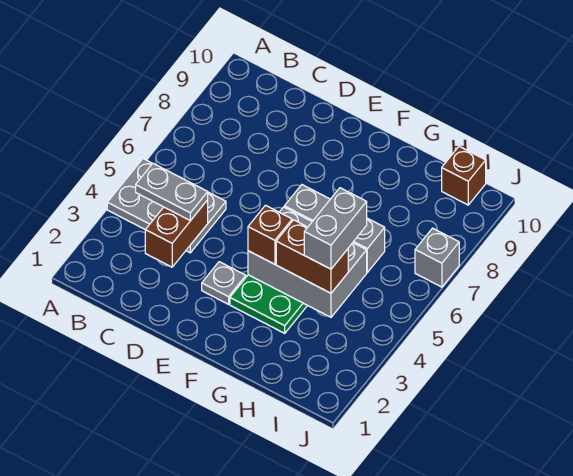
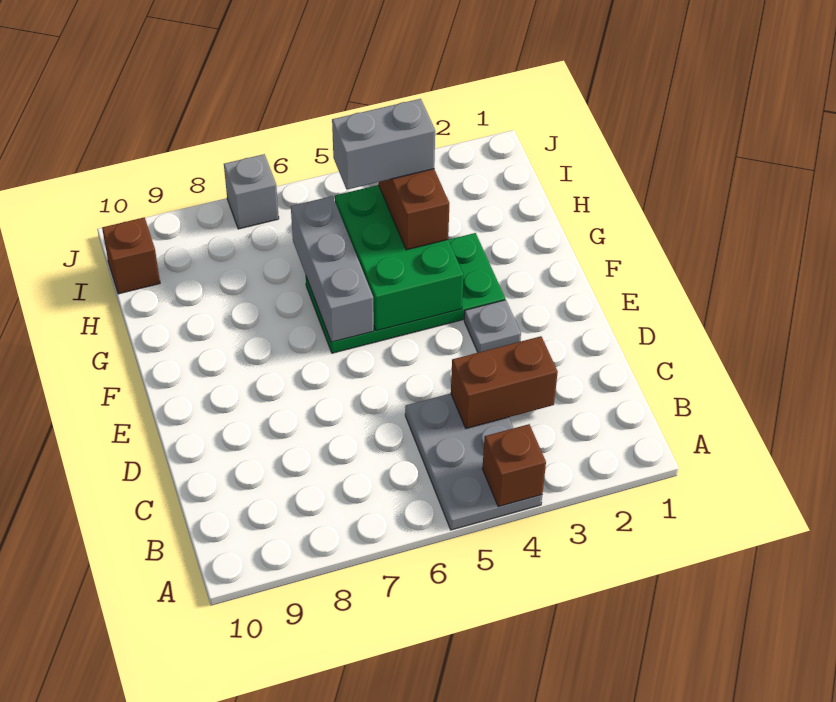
grey 1x2 plate [136,164,208,221] -> none
grey 2x3 brick [248,207,367,317] -> green 2x3 brick [335,185,463,331]
brown 1x1 brick [248,205,292,264] -> brown 1x1 brick moved to [482,424,546,507]

